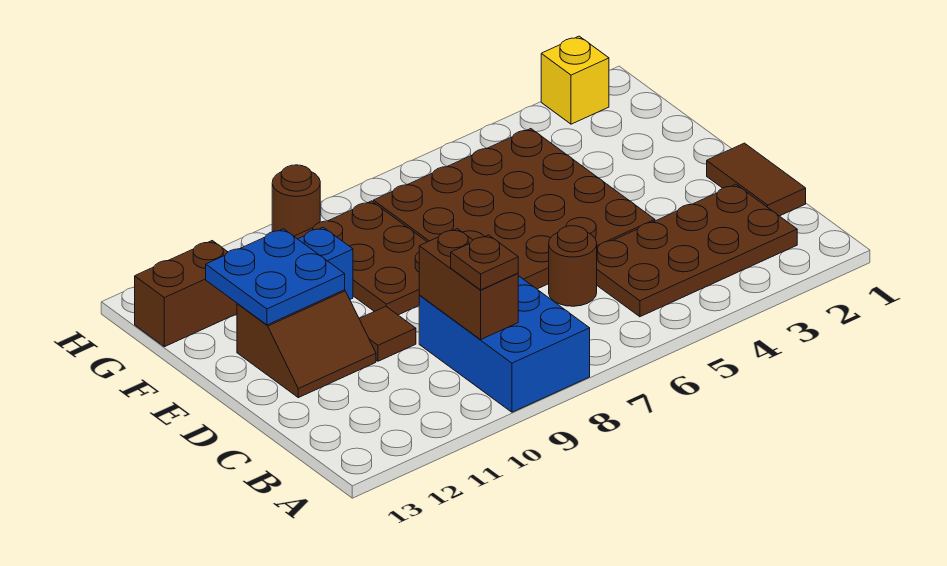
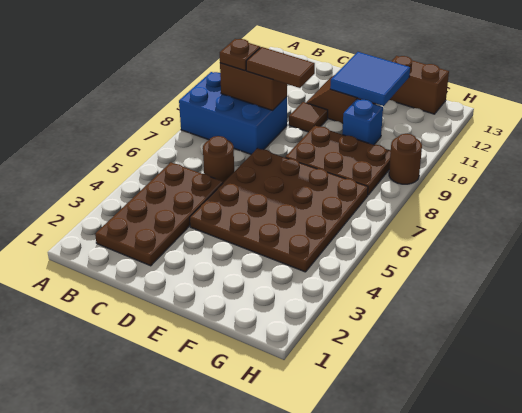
brown 1x2 tile [707,143,806,216] -> brown 1x2 tile moved to [246,47,315,88]
blue 2x2 plate [206,229,345,325] -> blue 2x2 tile [330,52,410,106]
brown 1x2 brick [135,241,237,347] -> brown 1x2 brick turned to [390,56,449,114]
yellow 1x1 brick [541,36,609,124] -> none

